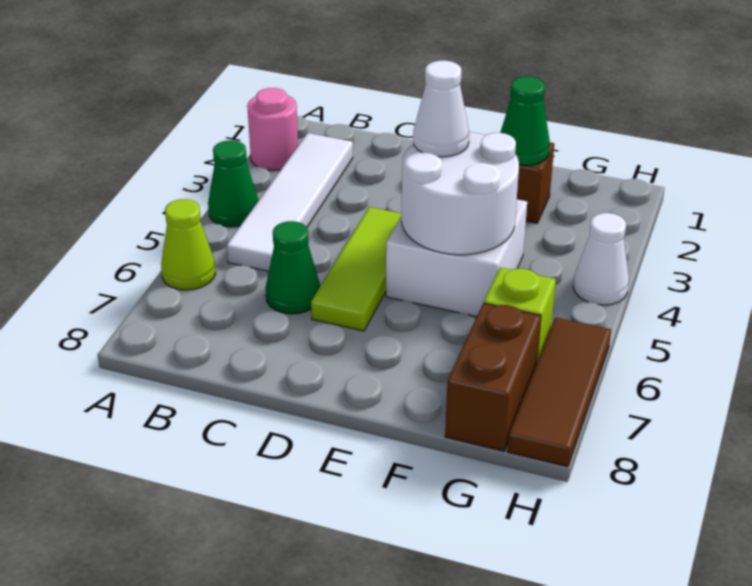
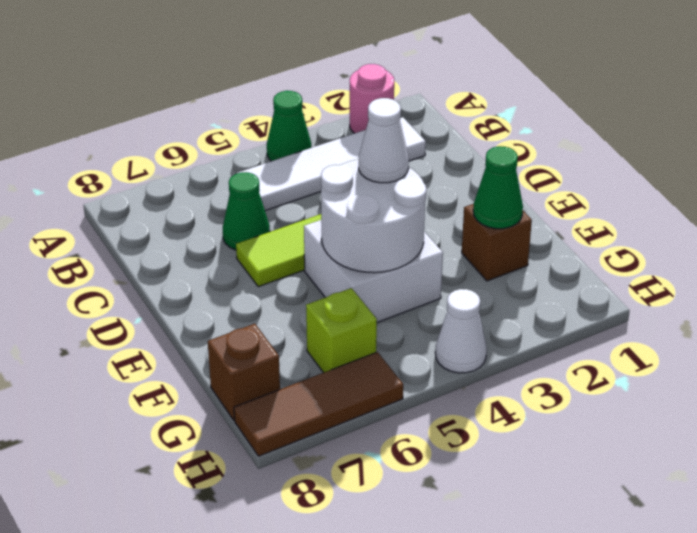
lime 1x1 cone [161,199,216,290] -> none
brown 1x2 brick [445,303,541,451] -> brown 1x1 brick [208,324,280,420]

